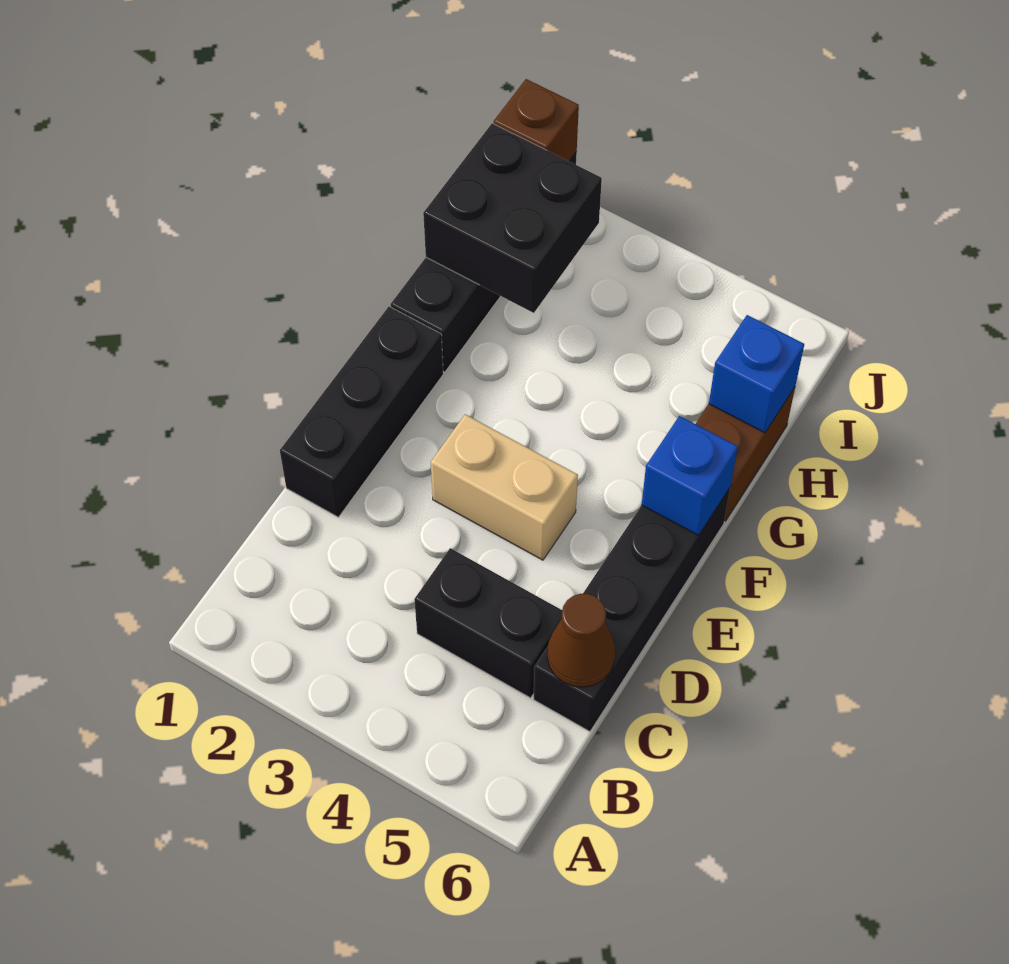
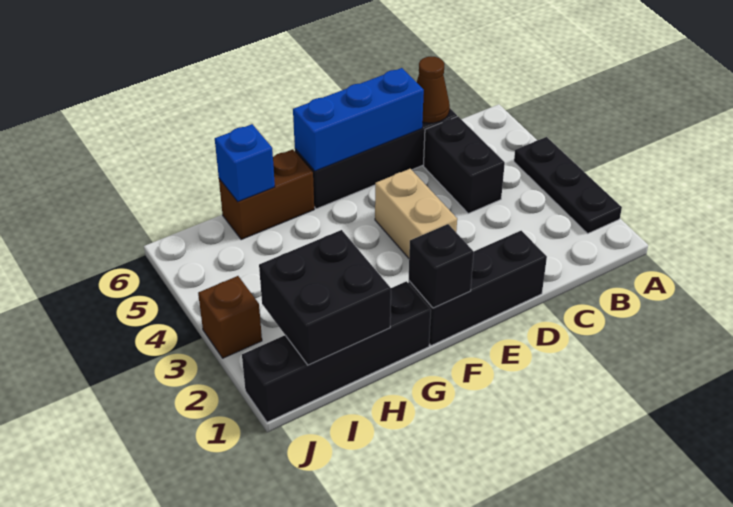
none -> black 1x3 plate [514,137,622,233]
none -> black 1x1 brick [409,224,474,308]
blue 1x1 brick [642,416,738,535] -> blue 1x3 brick [293,68,424,171]
brown 1x1 brick [494,79,579,161] -> brown 1x1 brick moved to [198,276,262,358]

